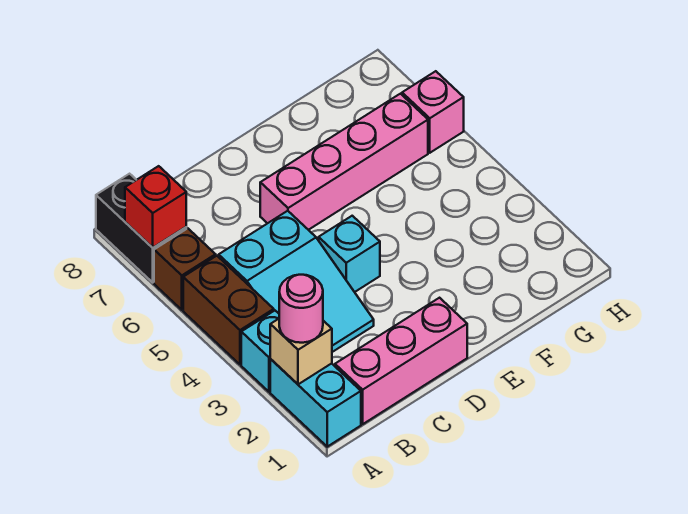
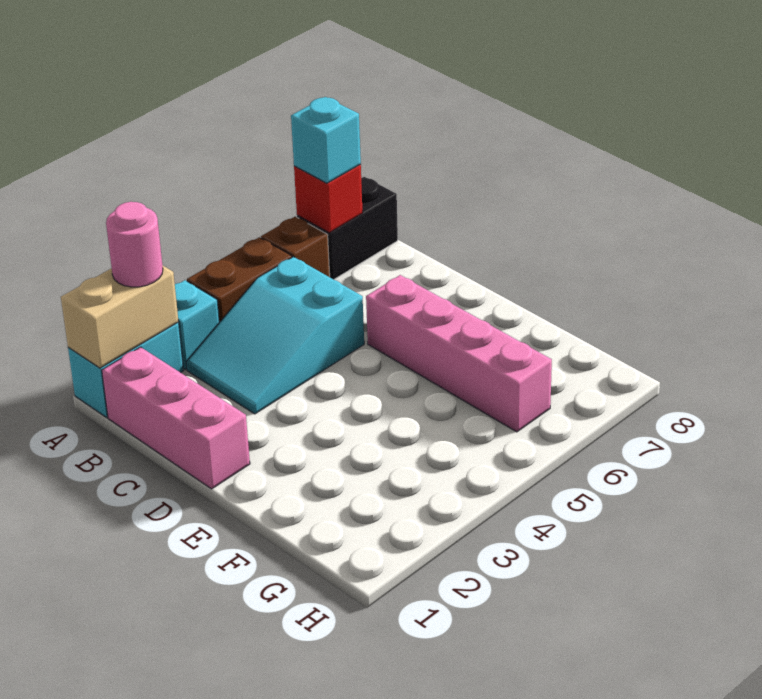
tan 1x1 brick [270,319,332,384] -> tan 1x2 brick [61,266,179,368]
cyan 1x1 brick [319,216,380,292] -> cyan 1x1 brick moved to [291,97,361,183]
pink 1x1 brick [402,71,464,153] -> none

